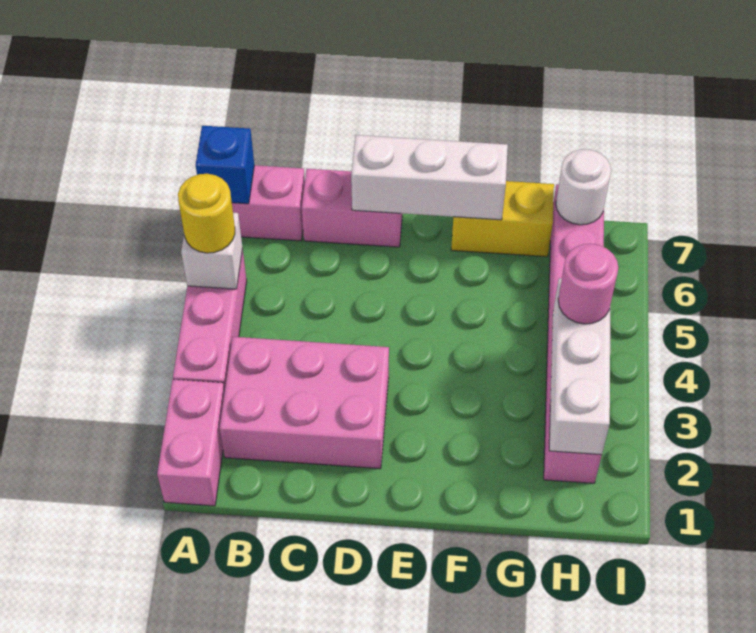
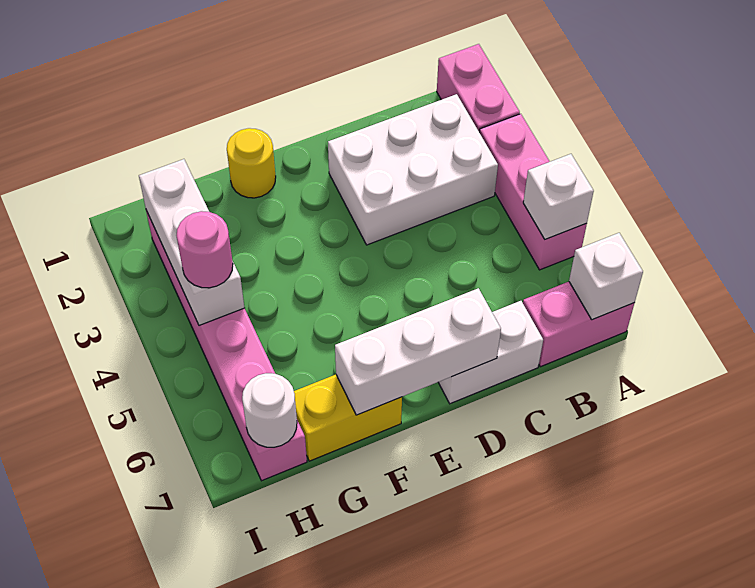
yellow 1x1 round brick [178,174,235,253] -> yellow 1x1 round brick moved to [227,128,276,198]
blue 1x1 brick [196,126,254,204] -> white 1x1 brick [569,233,643,320]
pink 2x3 brick [220,337,389,469] -> white 2x3 brick [328,94,498,245]
pink 1x2 brick [302,169,402,247] -> white 1x2 brick [438,301,543,404]

